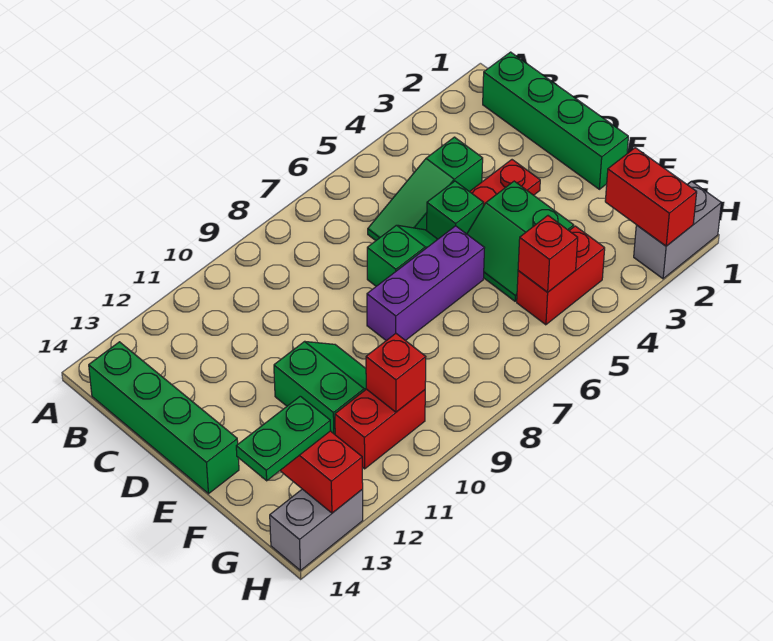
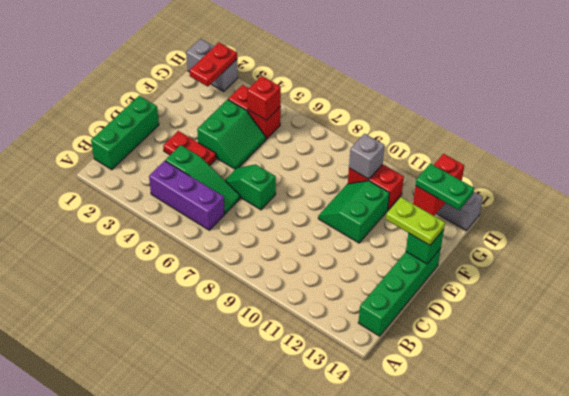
green 1x4 brick [483,52,628,189] -> green 1x3 brick [91,96,159,170]
green 1x1 brick [427,181,484,239] -> green 1x1 brick moved to [406,230,444,264]
purple 1x3 brick [367,226,484,341] -> purple 1x3 brick moved to [149,161,225,230]
none -> lime 1x2 plate [386,197,445,245]
red 1x2 brick [605,148,697,246] -> red 1x2 plate [189,43,237,87]
red 1x1 brick [366,334,426,412] -> grey 1x1 brick [349,134,385,179]

